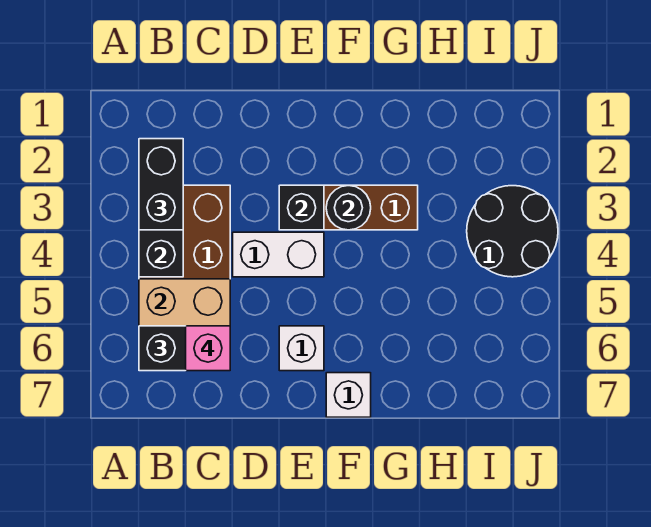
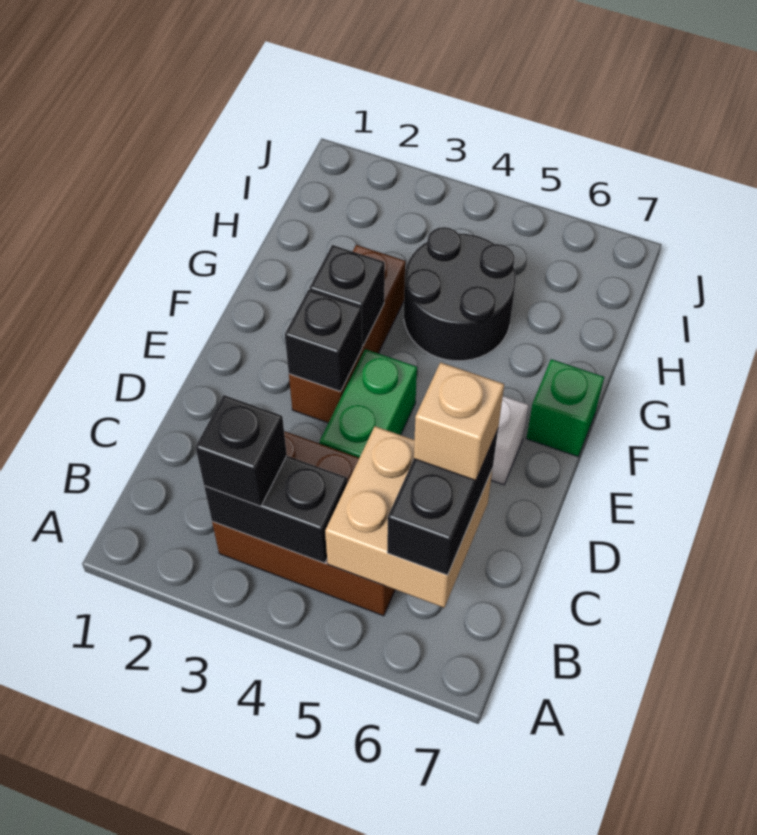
black 1x2 brick [139,139,183,230] -> black 1x1 brick [195,395,287,506]
pink 1x1 brick [186,326,230,371] -> tan 1x1 brick [414,362,504,481]
white 1x2 brick [233,232,324,277] -> green 1x2 brick [320,349,417,458]
black 1x1 round brick [326,185,371,230] -> black 1x1 brick [310,245,385,345]
white 1x1 brick [326,373,371,417] -> green 1x1 brick [526,359,604,457]
black 2x2 round brick [467,186,558,277] -> black 2x2 round brick moved to [404,227,516,361]

